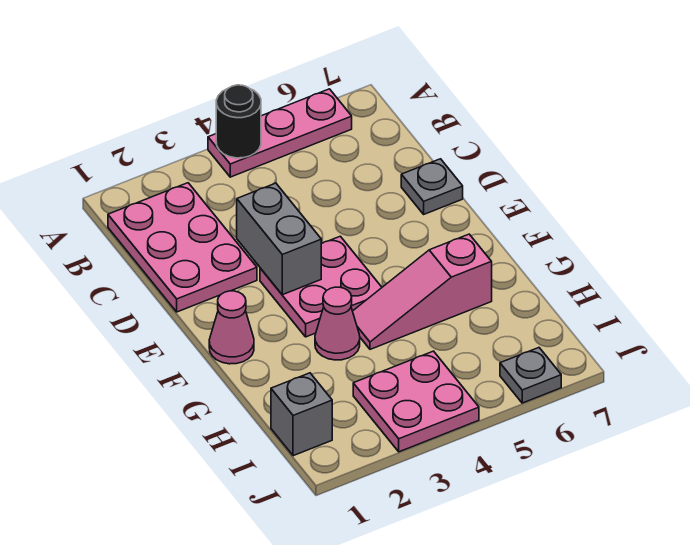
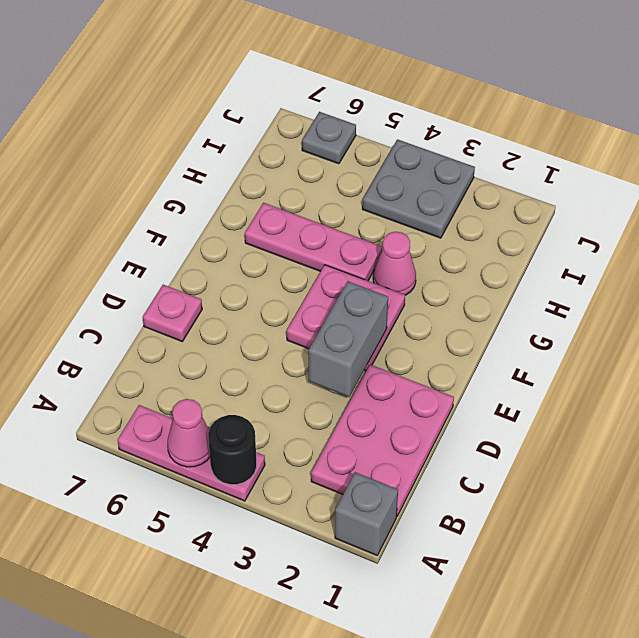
grey 1x1 plate [401,159,463,214] -> pink 1x1 plate [143,285,202,341]
pink 1x1 cone [209,291,254,364] -> pink 1x1 cone moved to [168,399,210,467]
pink 1x3 slope [353,234,492,349] -> pink 1x3 plate [245,203,382,281]
grey 1x1 brick [271,373,332,456] -> grey 1x1 brick moved to [335,472,398,555]
pink 2x2 plate [353,351,479,452] -> grey 2x2 plate [362,139,475,238]

